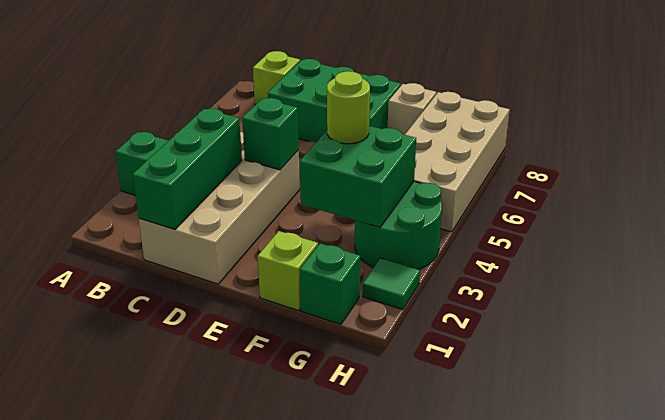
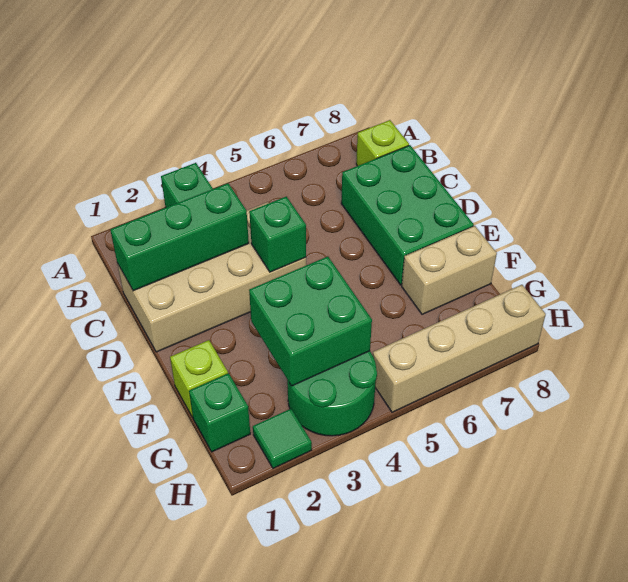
lime 1x1 round brick [327,71,370,144] -> none
tan 1x1 brick [388,83,436,135] -> tan 1x2 brick [402,226,497,314]
tan 2x4 brick [405,92,510,232] -> tan 1x4 brick [373,285,546,412]

